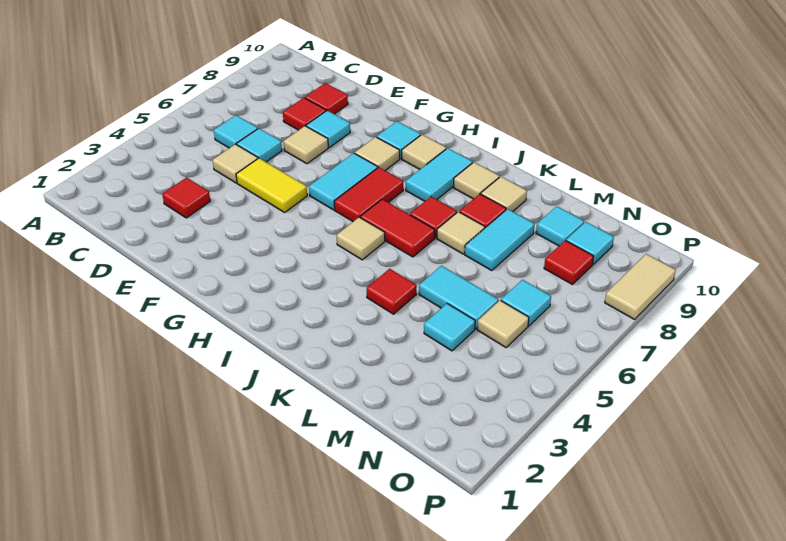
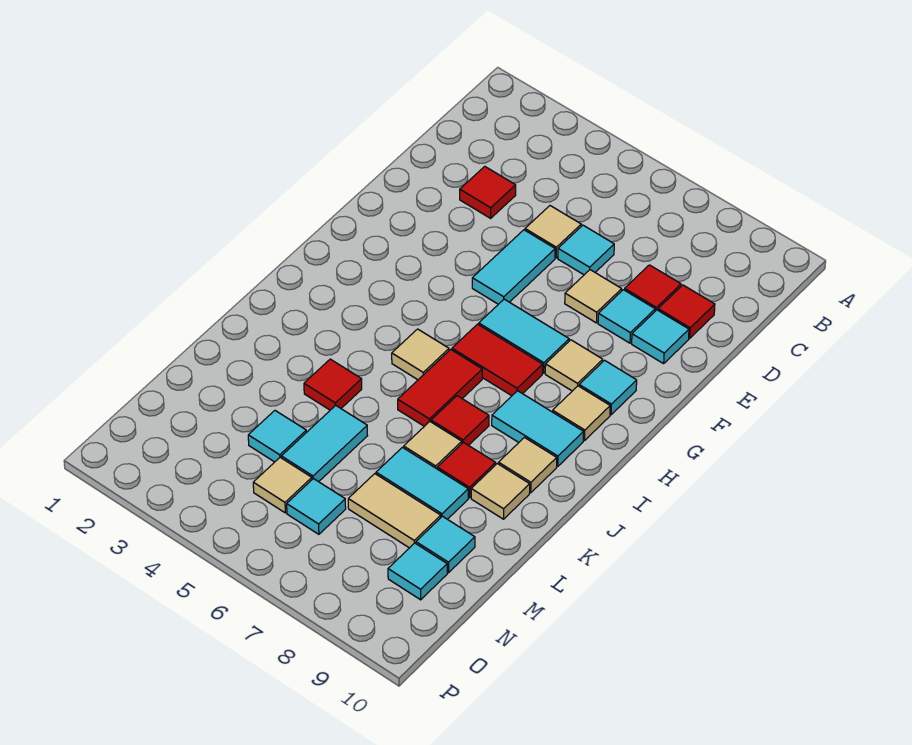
cyan 1x1 tile [214,115,258,148] -> cyan 1x1 tile moved to [632,310,689,364]
yellow 1x2 tile [236,158,307,212] -> cyan 1x2 tile [472,230,555,304]
red 1x1 tile [544,240,594,284] -> none
tan 1x2 tile [605,254,676,319] -> tan 1x2 tile moved to [348,474,441,548]

